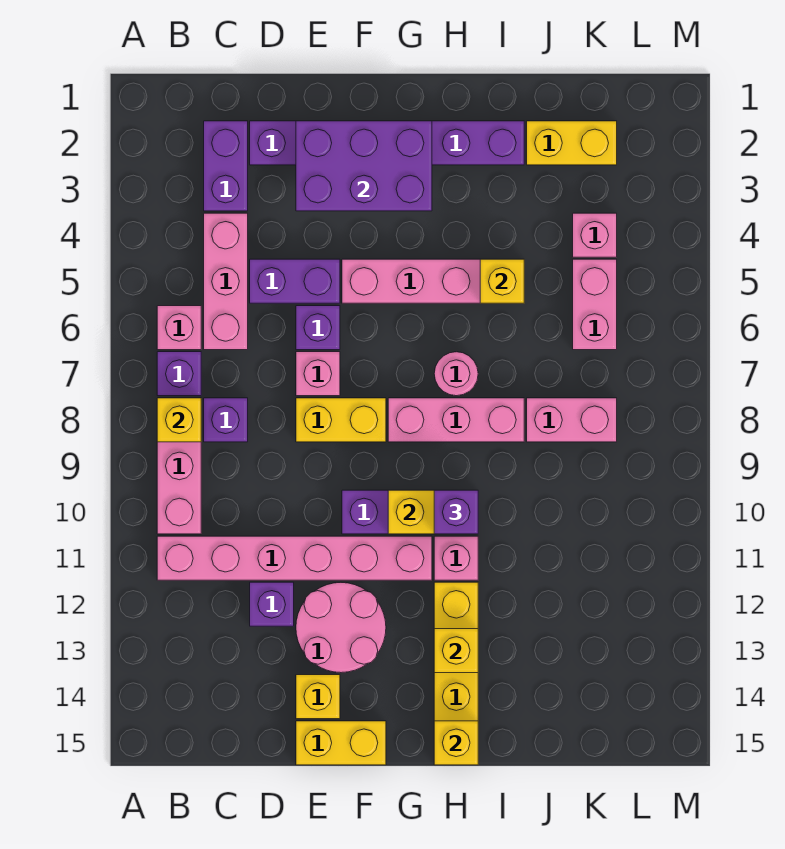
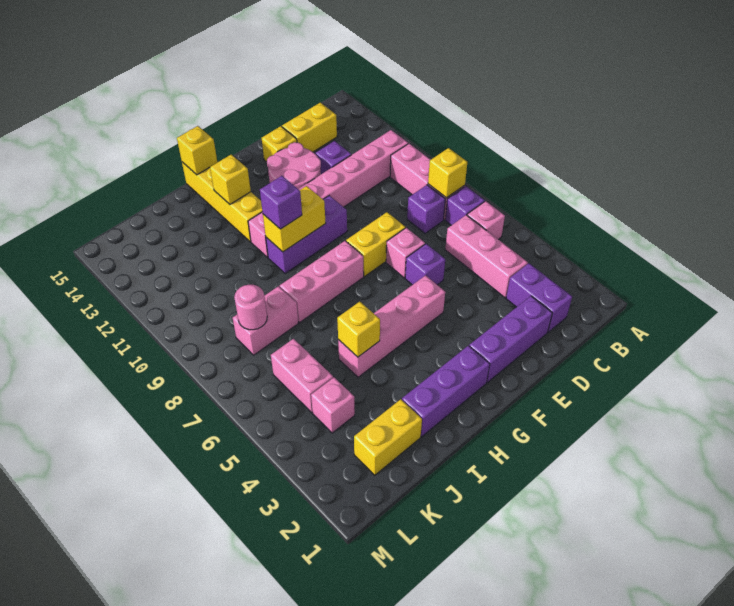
purple 1x2 brick [250,259,340,303] -> none
purple 2x3 brick [296,121,432,211] -> none
yellow 1x2 brick [296,721,386,765] -> yellow 1x2 brick moved to [282,103,337,152]
pink 1x1 round brick [434,352,478,396] -> pink 1x1 round brick moved to [234,285,267,330]

